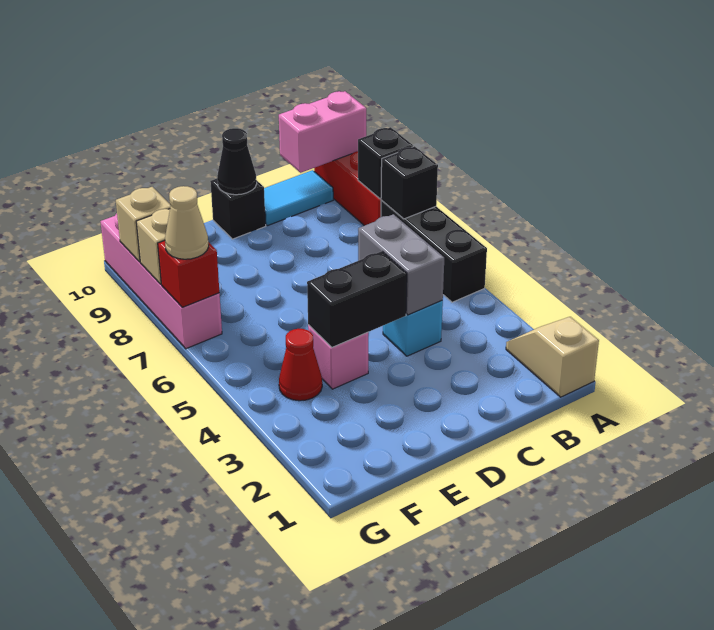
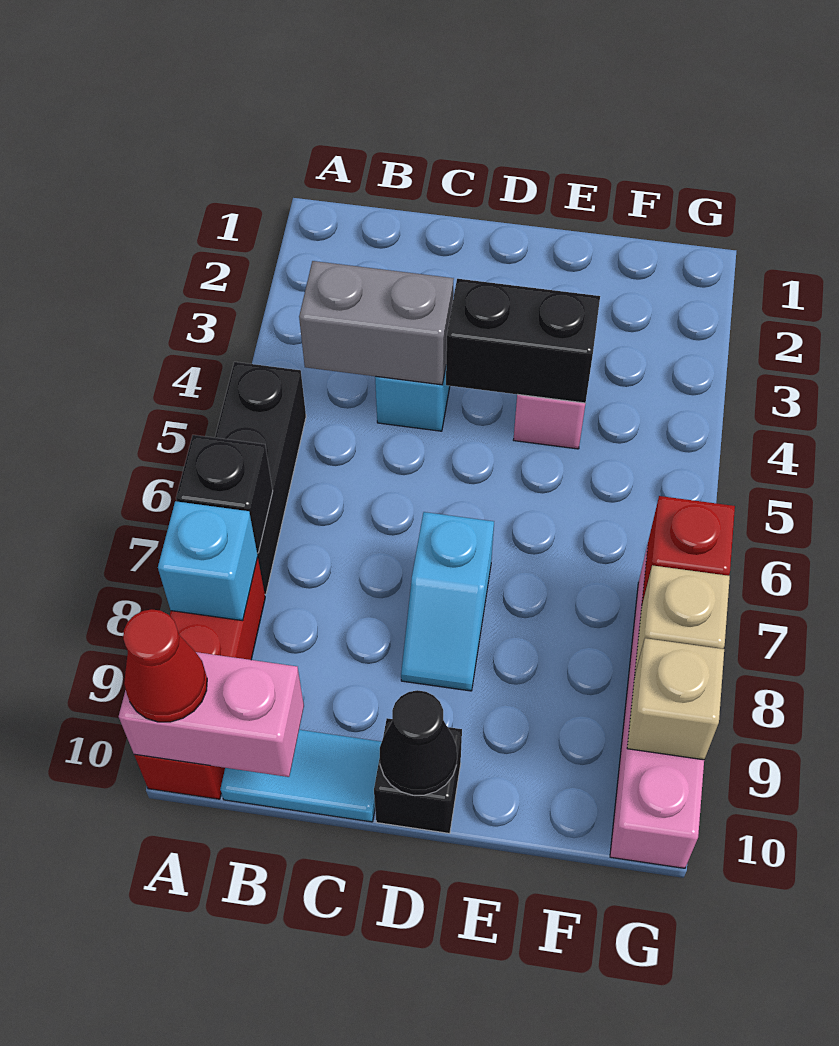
tan 1x2 slope [506,317,599,397] -> none
black 1x1 brick [358,127,413,199] -> cyan 1x1 brick [158,501,258,621]
grey 1x2 brick [358,214,444,315] -> grey 1x2 brick turned to [299,261,454,385]
none -> cyan 1x2 slope [401,512,494,691]
red 1x1 cone [279,329,322,401] -> red 1x1 cone moved to [123,609,207,722]
tan 1x1 cone [165,186,209,259] -> none

